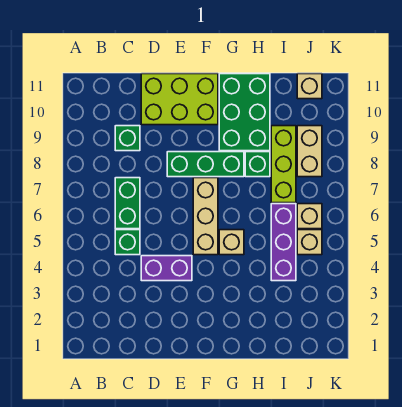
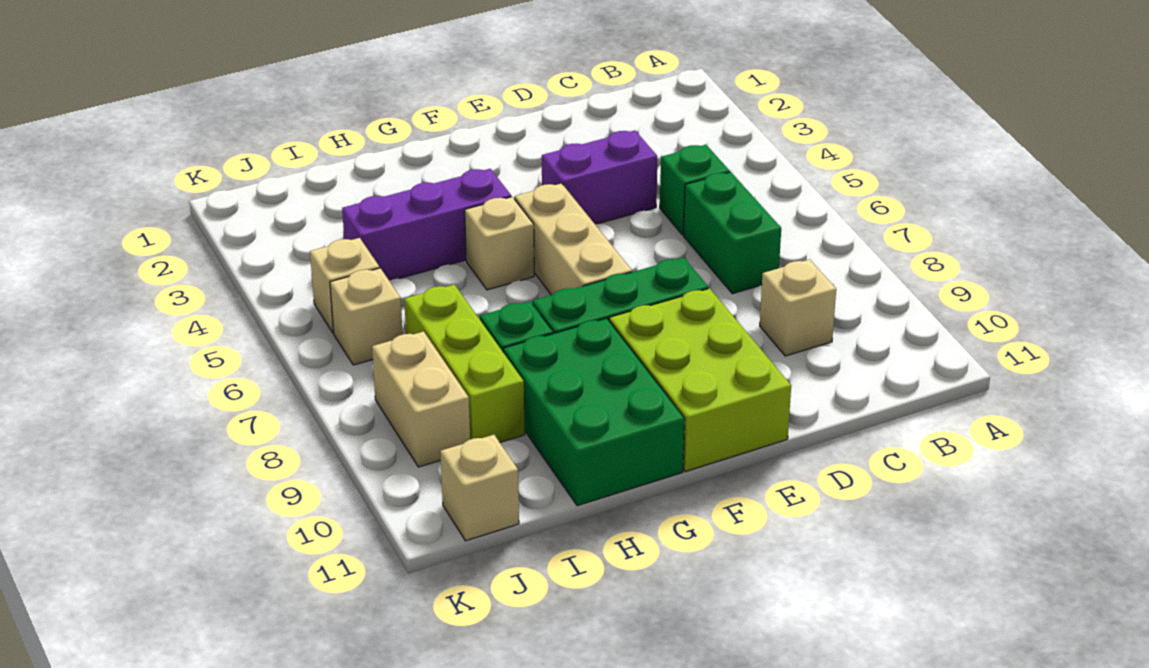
green 1x1 brick [115,126,140,151] -> tan 1x1 brick [760,259,836,356]
lime 2x3 brick [141,74,218,125] -> lime 2x3 brick turned to [609,288,791,471]
purple 1x3 brick [271,204,296,281] -> purple 1x3 brick turned to [342,169,511,281]

